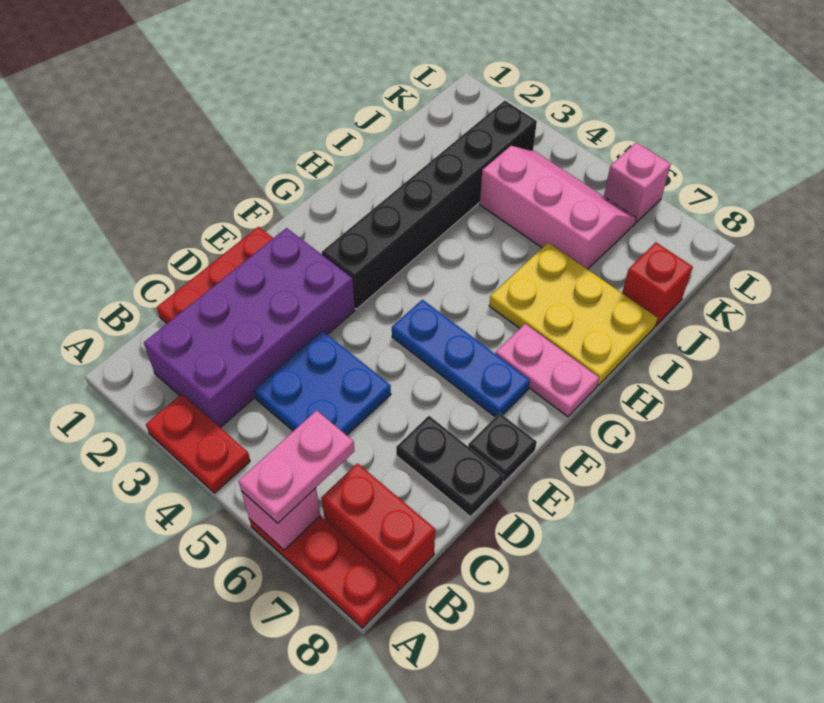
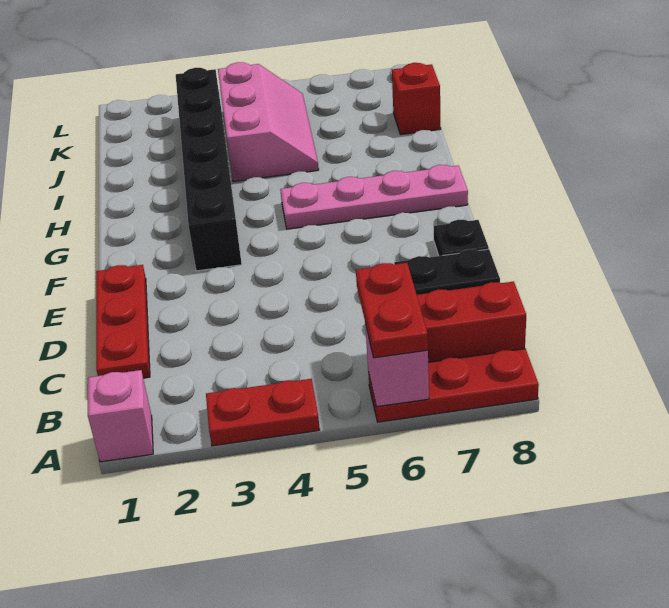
pink 1x2 plate [239,410,355,523] -> red 1x2 plate [356,263,428,358]
purple 2x4 brick [144,228,355,428] -> none
blue 2x2 plate [254,331,391,435] -> none
blue 1x3 plate [392,300,530,417] -> none
pink 1x2 plate [495,324,599,417] -> pink 1x4 plate [280,165,468,229]
yellow 2x3 plate [489,243,657,385] -> none
pink 2x3 slope [480,146,636,269] -> pink 2x3 slope turned to [218,62,319,182]
pink 1x1 brick [604,142,671,222] -> pink 1x1 brick moved to [88,370,153,462]

